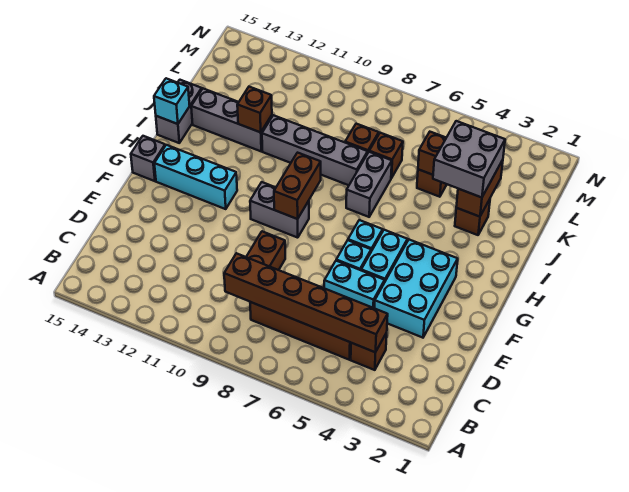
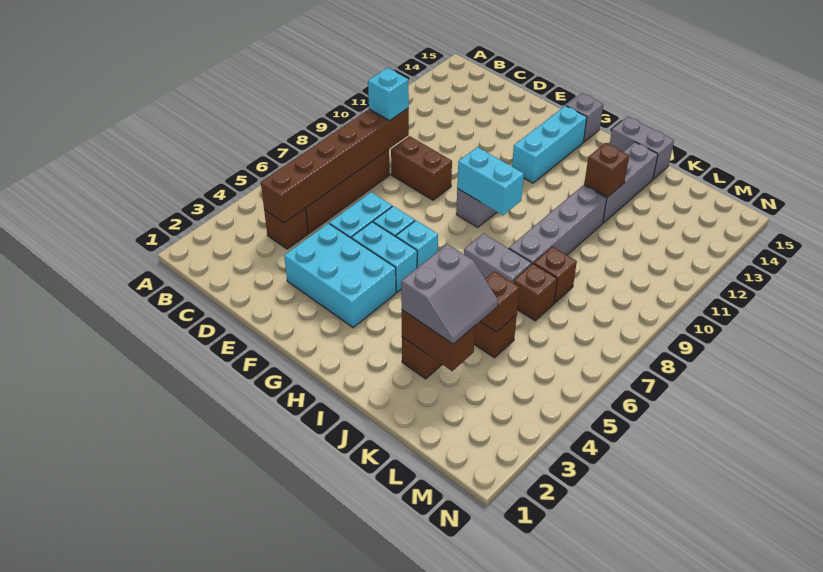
brown 1x2 brick [274,153,321,219] -> cyan 1x2 brick [457,147,524,215]
cyan 1x1 brick [154,78,190,124] -> cyan 1x1 brick moved to [368,68,409,121]
grey 2x2 brick [433,121,505,198] -> grey 2x2 slope [401,244,498,344]

